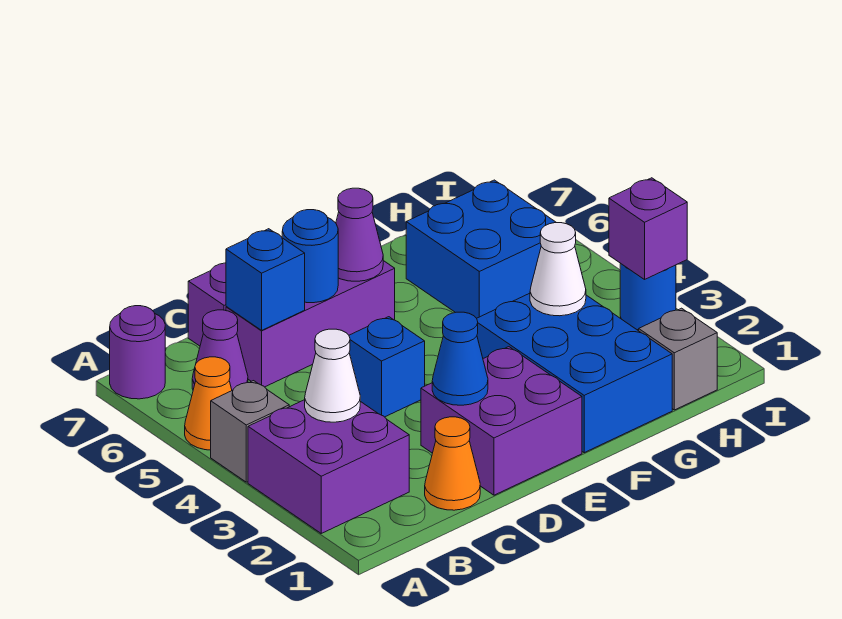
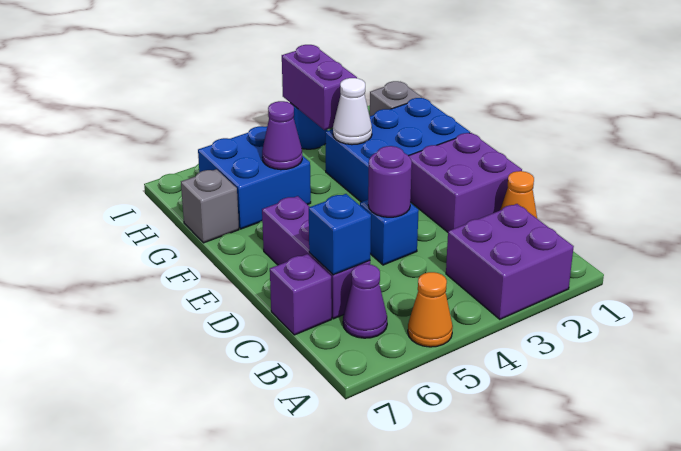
grey 1x1 brick [211,381,289,482] -> grey 1x1 brick moved to [181,169,239,243]
purple 1x1 round brick [110,306,165,399] -> purple 1x1 round brick moved to [368,146,412,217]
white 1x1 cone [305,329,360,422] -> none
blue 1x1 cone [432,312,488,405] -> none
blue 1x1 round brick [282,210,338,303] -> none
purple 1x1 cone [336,188,383,281] -> purple 1x1 cone moved to [262,101,302,170]
purple 1x1 brick [609,178,687,279] -> purple 1x2 brick [282,45,357,130]

